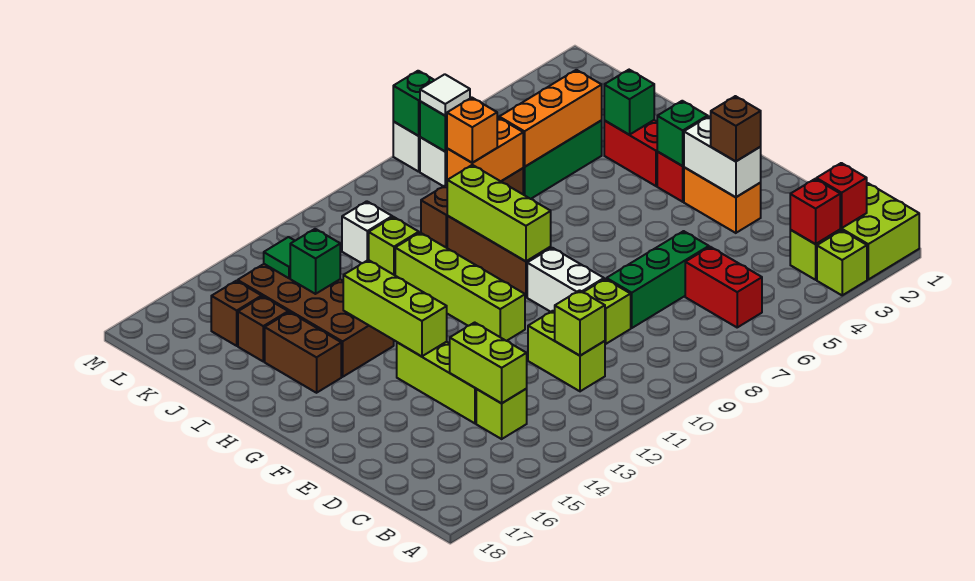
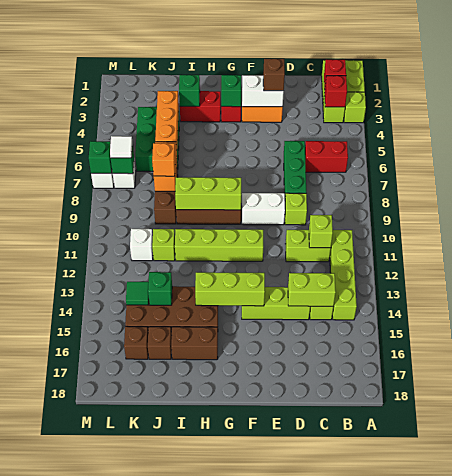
none -> lime 1x4 brick [330,230,357,320]

